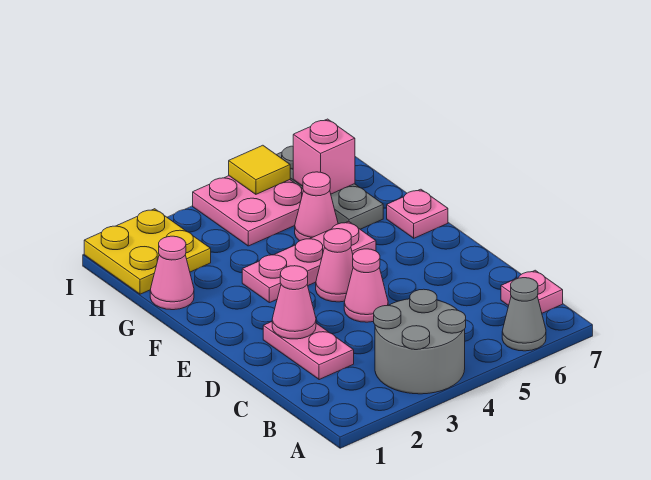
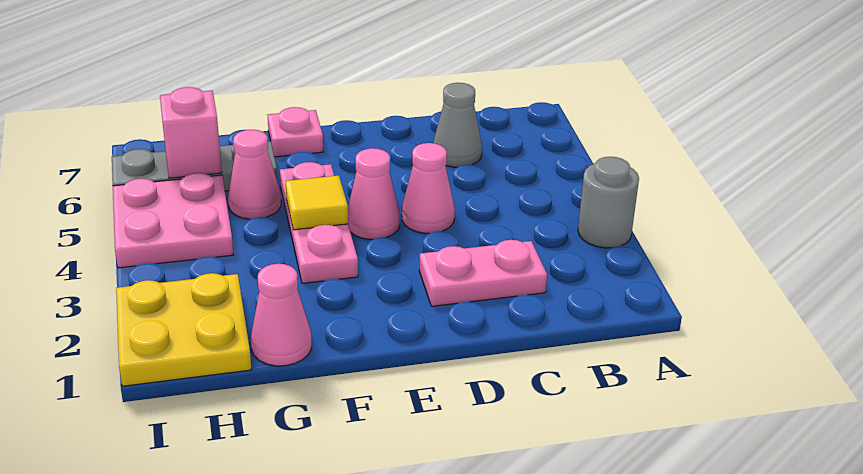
grey 2x2 round brick [374,289,466,394] -> grey 1x1 round brick [578,157,639,248]
grey 1x1 cone [502,278,546,351] -> grey 1x1 cone moved to [433,83,482,167]
pink 1x1 plate [501,270,563,313] -> none
pink 1x1 cone [272,266,316,339] -> none
yellow 1x1 tile [229,145,290,194] -> yellow 1x1 tile moved to [286,176,348,230]

